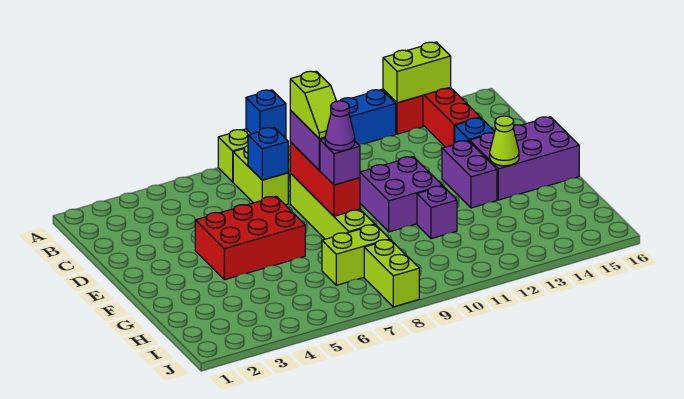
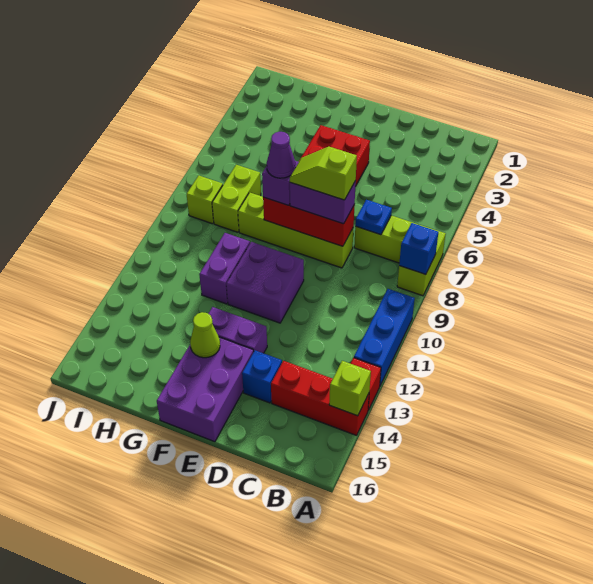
lime 1x2 brick [383,42,451,103] -> lime 1x1 brick [329,361,371,416]
blue 1x1 brick [248,128,288,180] -> blue 1x1 plate [355,200,392,235]
purple 1x1 brick [417,186,457,239] -> purple 1x2 brick [199,233,250,304]
lime 1x2 brick [364,240,419,307] -> lime 1x1 brick [187,176,223,224]

